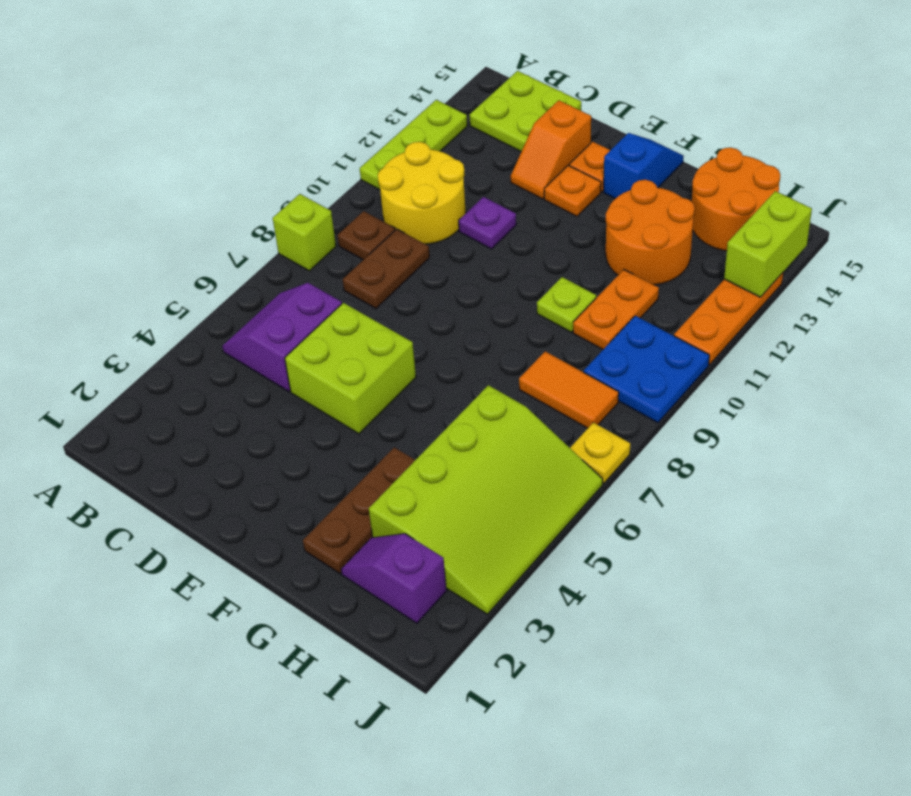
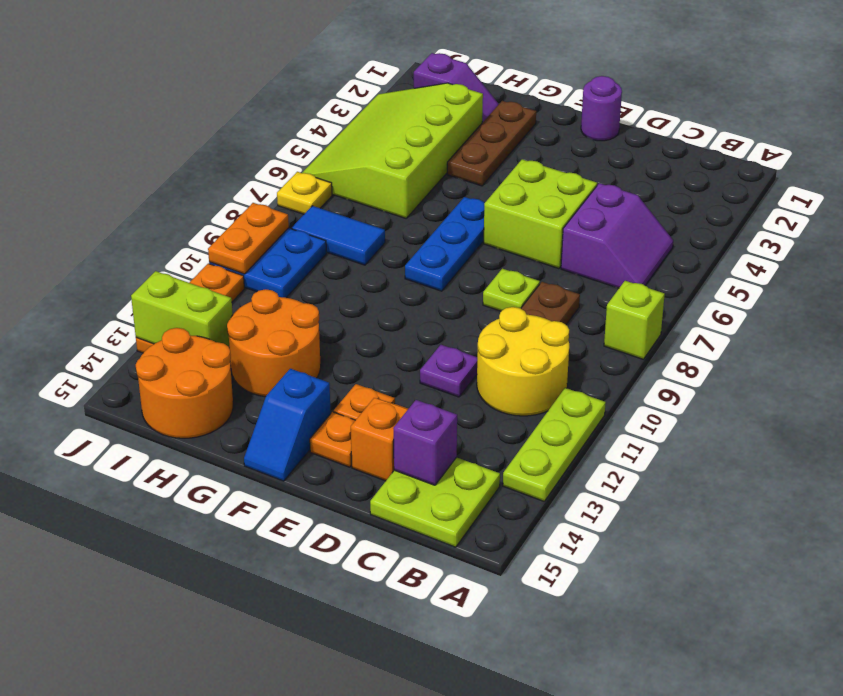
brown 1x1 plate [337,211,395,260] -> none
none -> purple 1x1 brick [393,400,457,485]
none -> purple 1x1 round brick [581,76,622,141]
none -> blue 1x3 plate [405,197,484,291]
lime 1x1 plate [537,277,596,332] -> lime 1x1 plate moved to [483,269,540,311]
orange 1x2 tile [519,351,619,428] -> blue 1x2 tile [292,206,385,265]
orange 1x2 plate [573,270,659,349] -> orange 1x2 plate moved to [208,203,289,274]
lime 1x2 brick [724,191,812,297] -> lime 1x2 brick turned to [131,271,233,346]

